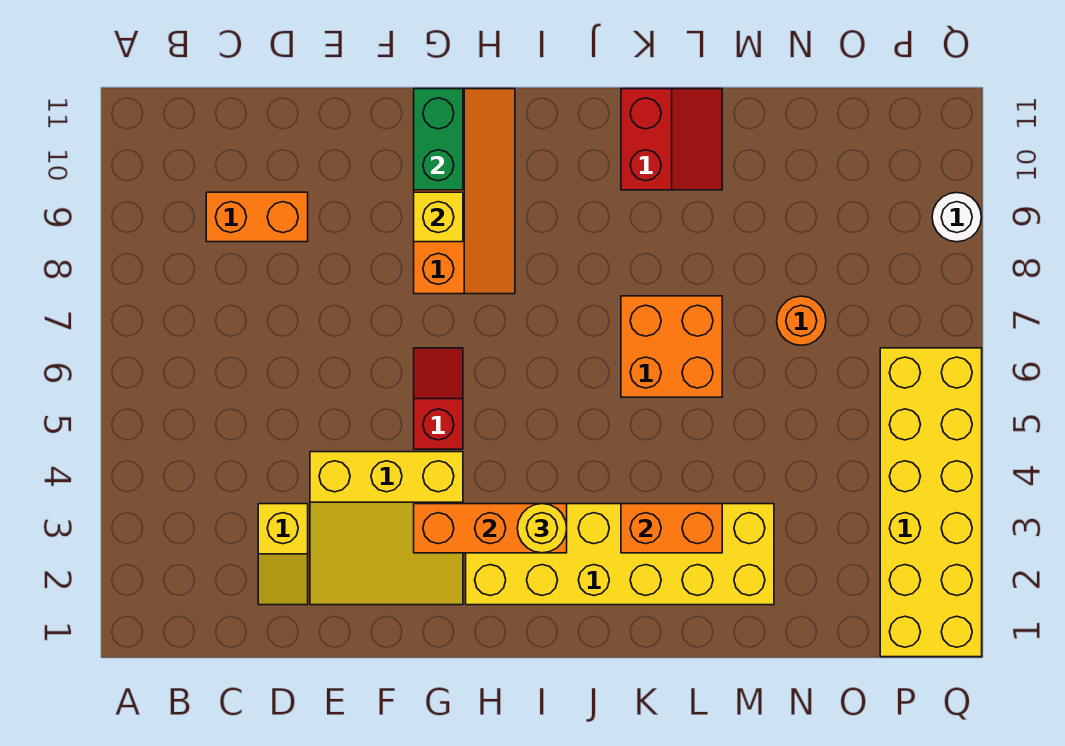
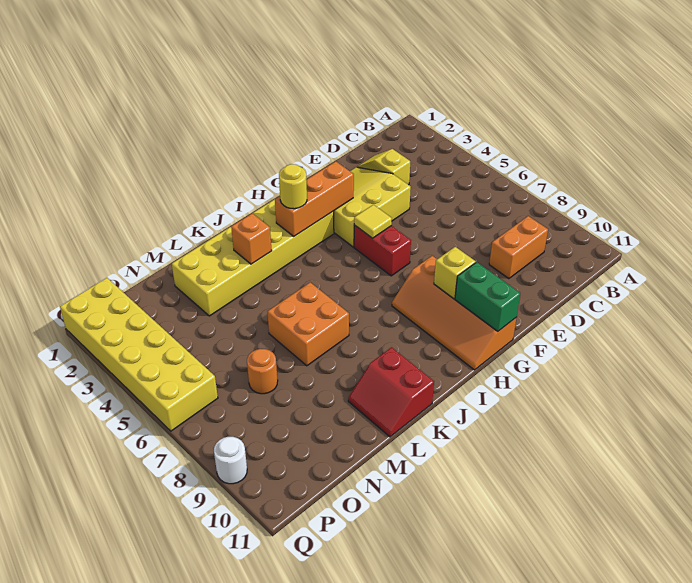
red 1x2 slope [414,348,463,449] -> red 1x2 brick [354,225,411,276]
none -> yellow 1x1 tile [354,205,392,238]
orange 1x2 brick [621,504,722,553] -> orange 1x1 brick [231,213,272,264]

